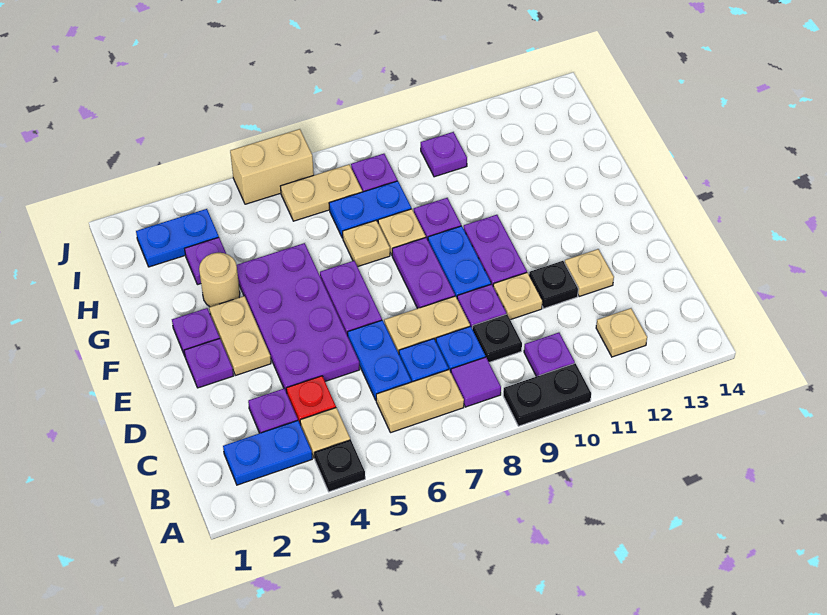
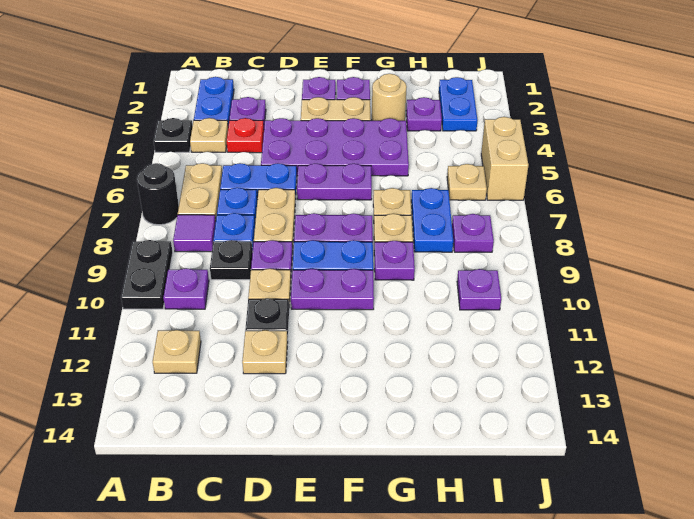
none -> black 1x1 round brick [137,163,179,225]
tan 1x2 plate [281,165,362,221] -> tan 1x1 plate [447,164,487,200]

